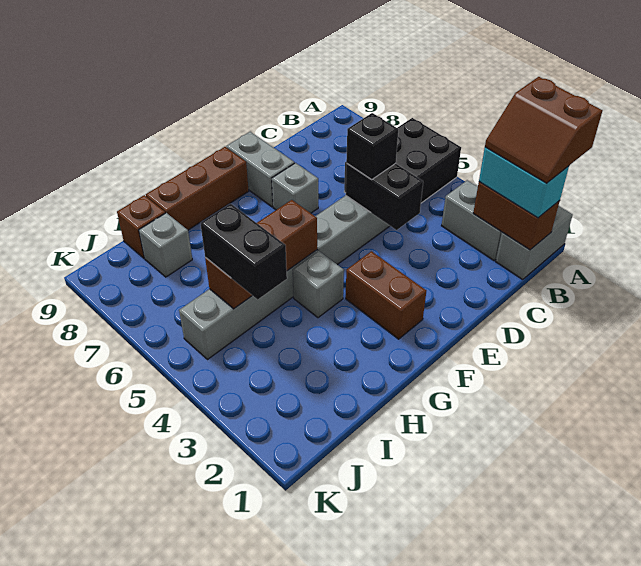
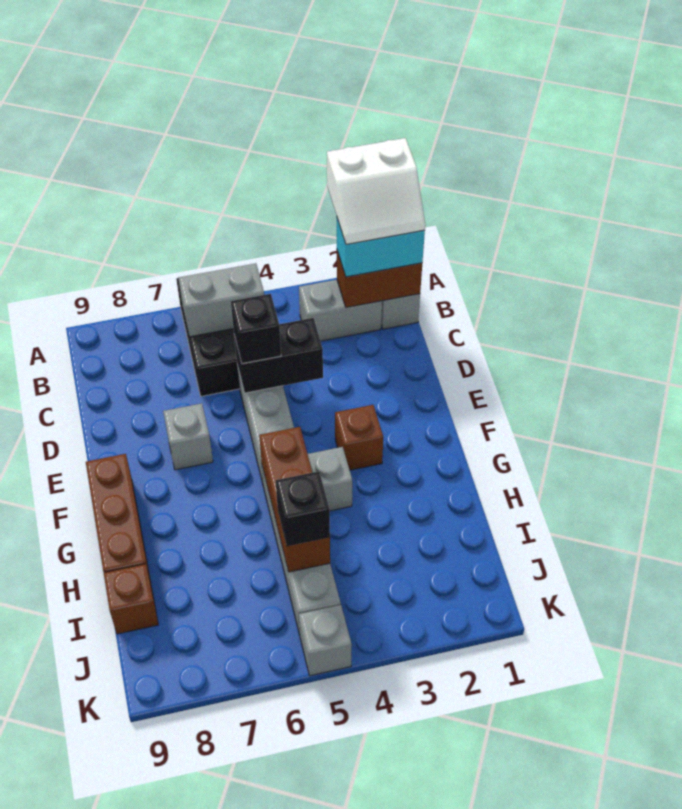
brown 2x2 slope [485,77,602,183] -> white 2x2 slope [327,138,425,244]
grey 1x2 brick [226,132,294,207] -> grey 1x2 brick moved to [178,263,264,337]
brown 1x2 brick [346,251,426,339] -> brown 1x1 brick [335,405,383,470]
black 1x2 brick [200,204,287,299] -> black 1x1 brick [276,471,330,546]
grey 1x1 brick [139,213,192,277] -> grey 1x1 brick moved to [299,605,352,676]

